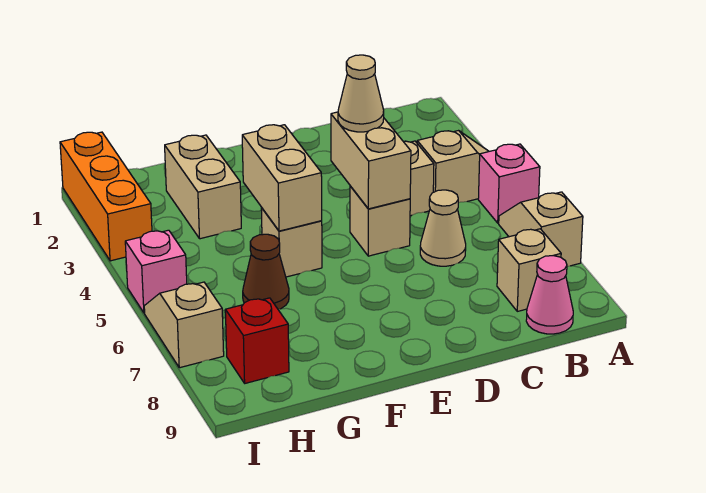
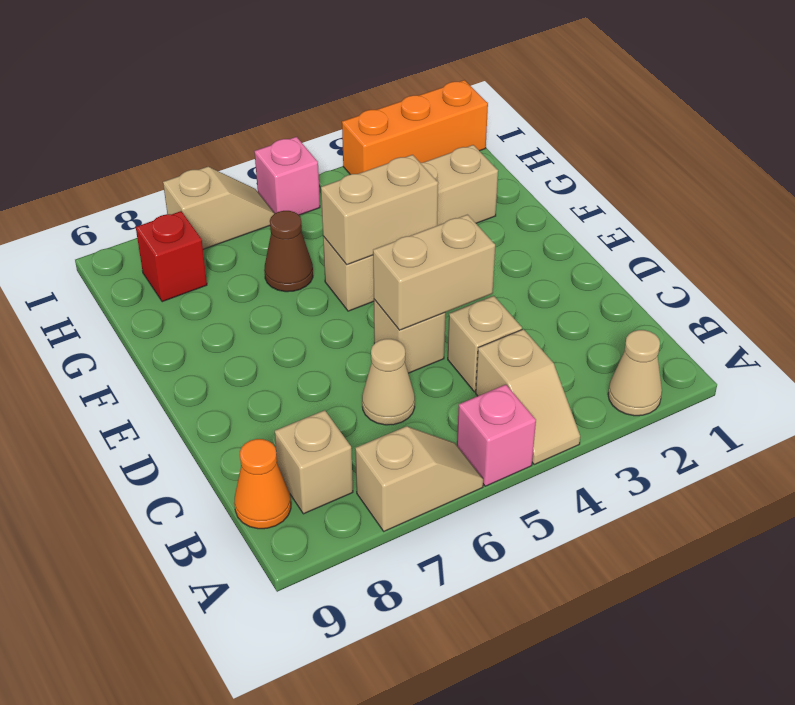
pink 1x1 cone [526,256,573,334] -> orange 1x1 cone [234,439,291,529]
tan 1x1 cone [338,55,384,132] -> tan 1x1 cone moved to [608,330,662,416]

